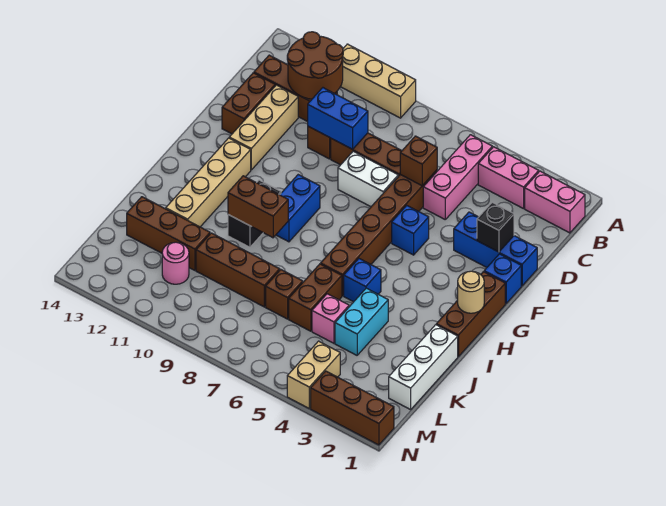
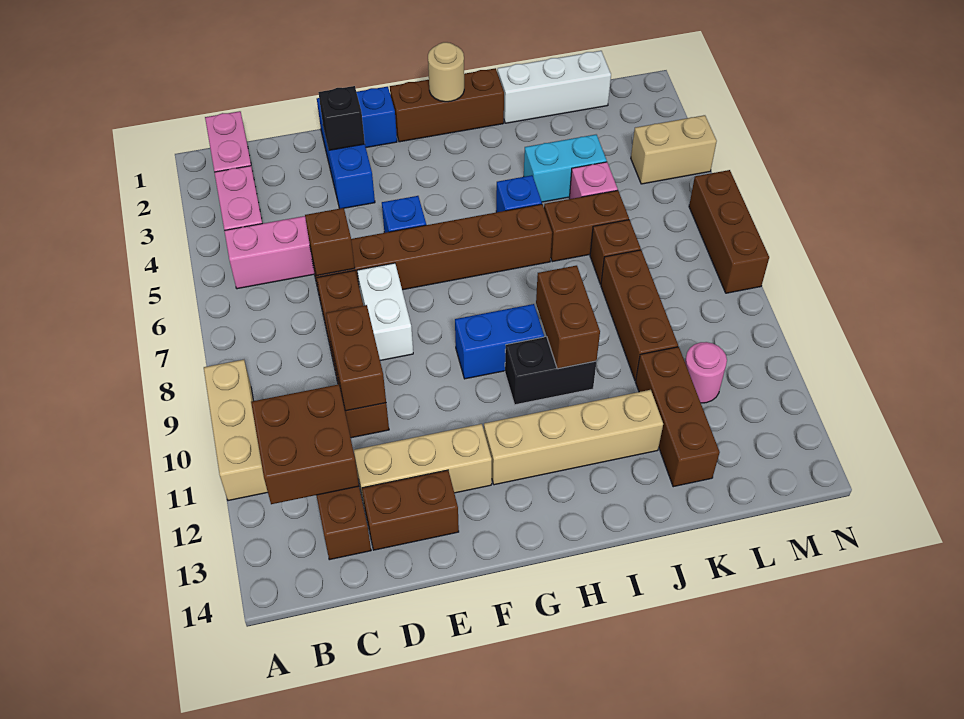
brown 2x2 round brick [287,32,343,99] -> brown 2x2 brick [251,384,359,504]
blue 1x2 brick [308,88,368,149] -> brown 1x2 brick [326,305,386,411]
brown 1x3 brick [311,371,394,445] -> brown 1x3 brick moved to [689,170,769,293]

